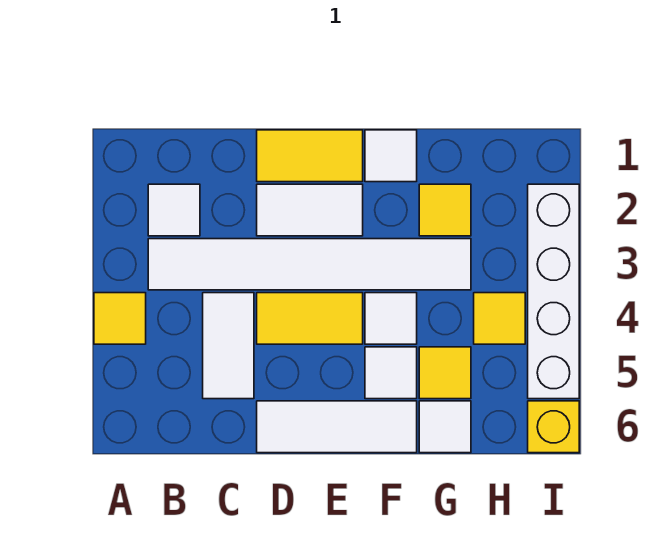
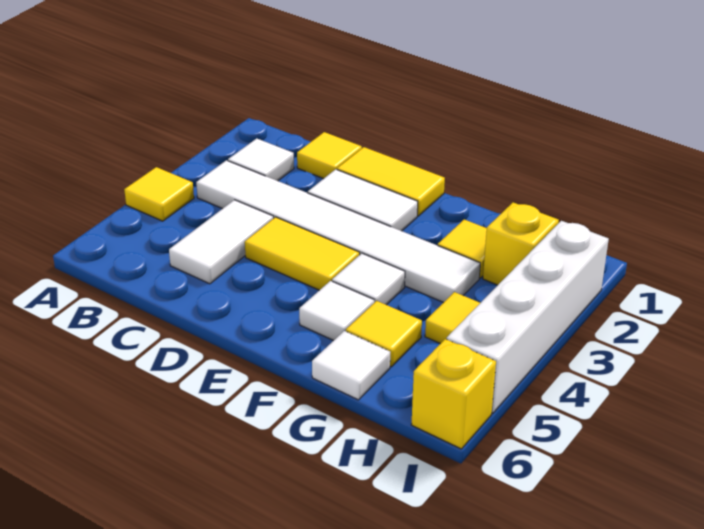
none -> yellow 1x1 tile [297,132,362,179]
white 1x3 tile [257,401,417,453] -> none
white 1x1 tile [365,130,417,182] -> none
none -> yellow 1x1 brick [483,202,559,285]

